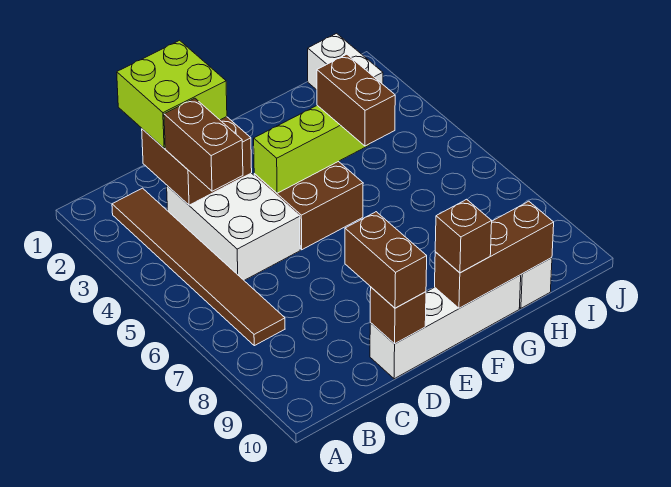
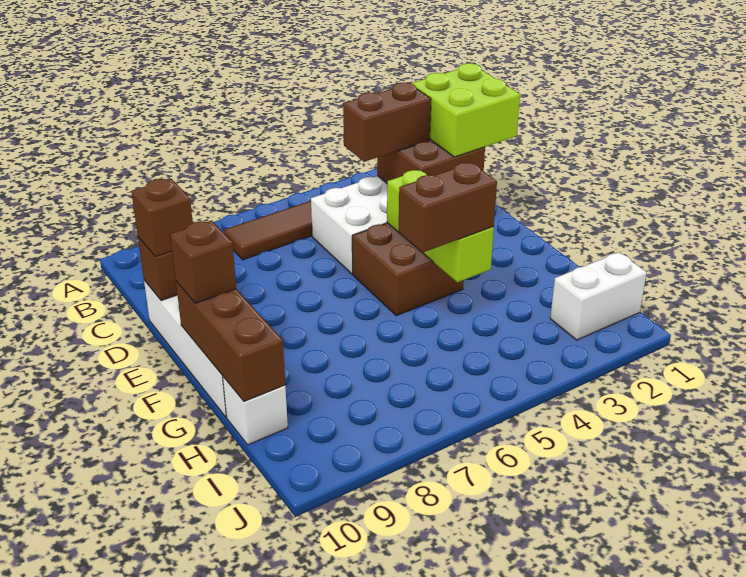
brown 1x2 brick [345,212,427,308] -> brown 1x1 brick [131,179,193,257]

